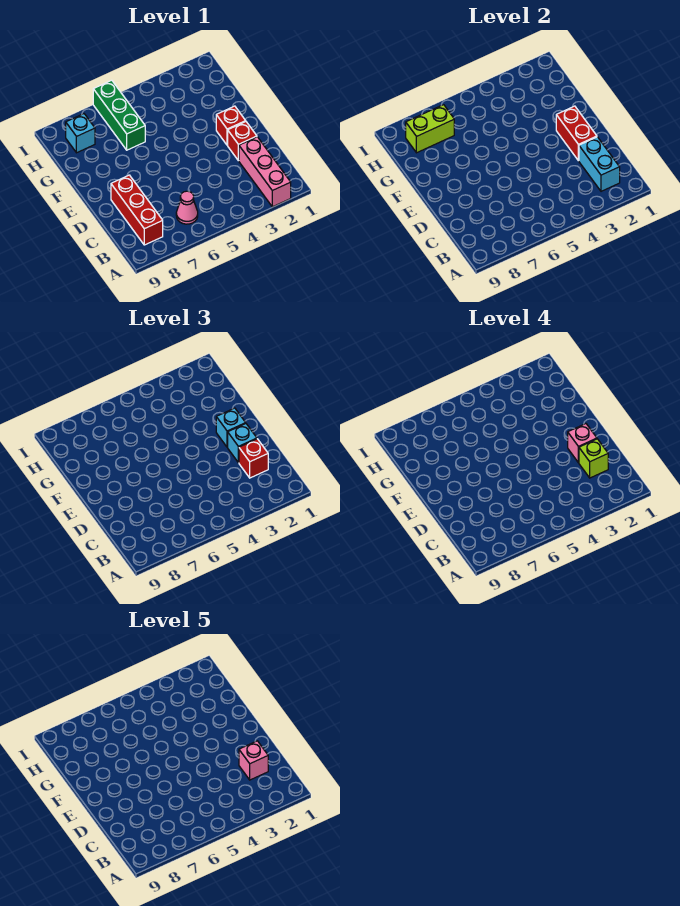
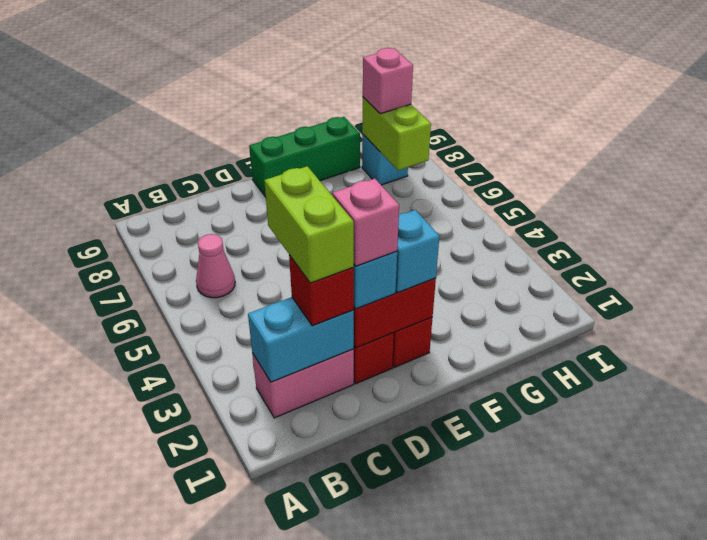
pink 1x3 brick [239,137,291,207] -> pink 1x2 brick [252,349,354,418]
red 1x3 brick [111,175,163,245] -> none
lime 1x1 brick [579,439,608,478] -> lime 1x2 brick [264,166,354,283]
pink 1x1 brick [239,741,268,780] -> pink 1x1 brick moved to [363,48,413,114]
green 1x3 brick [93,80,145,150] -> green 1x3 brick moved to [249,117,360,197]

